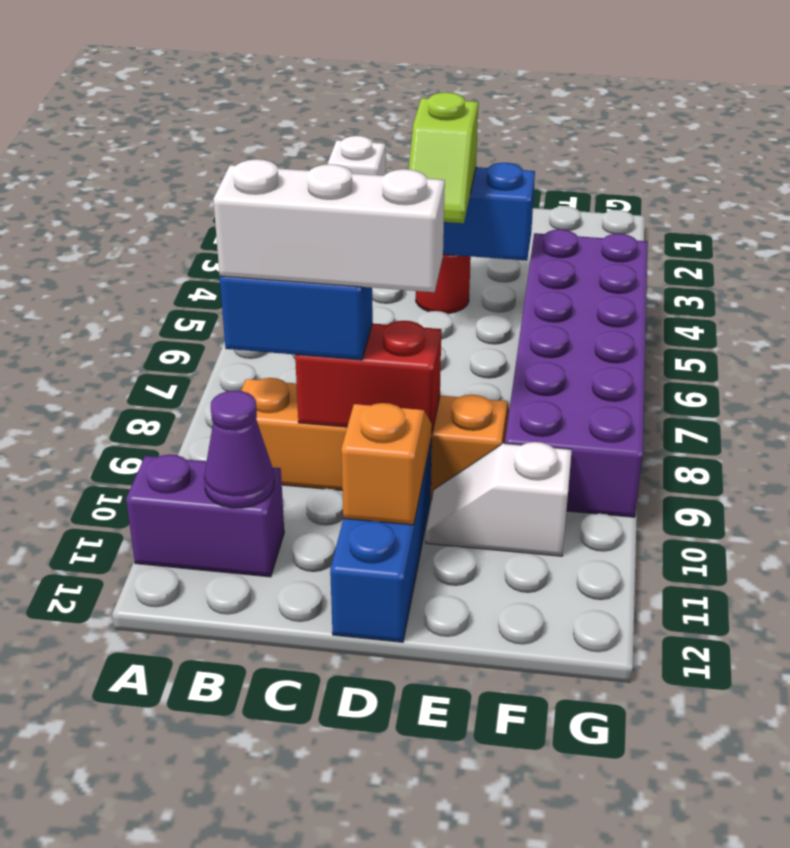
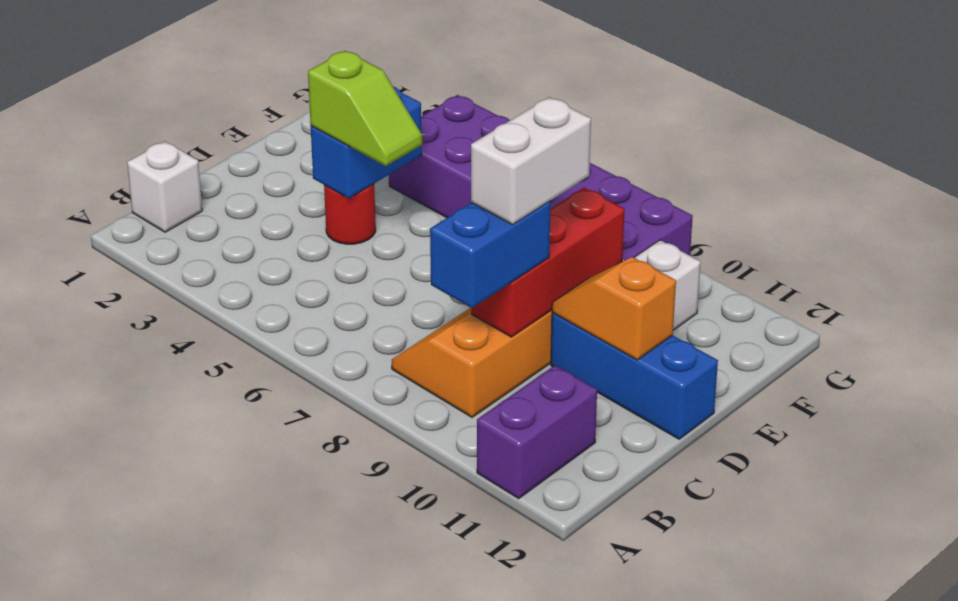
white 1x3 brick [213,159,445,292] -> white 1x2 brick [471,97,591,225]
purple 1x1 cone [204,390,274,508] -> none
red 1x2 brick [295,321,441,433] -> red 1x3 brick [471,188,624,337]

